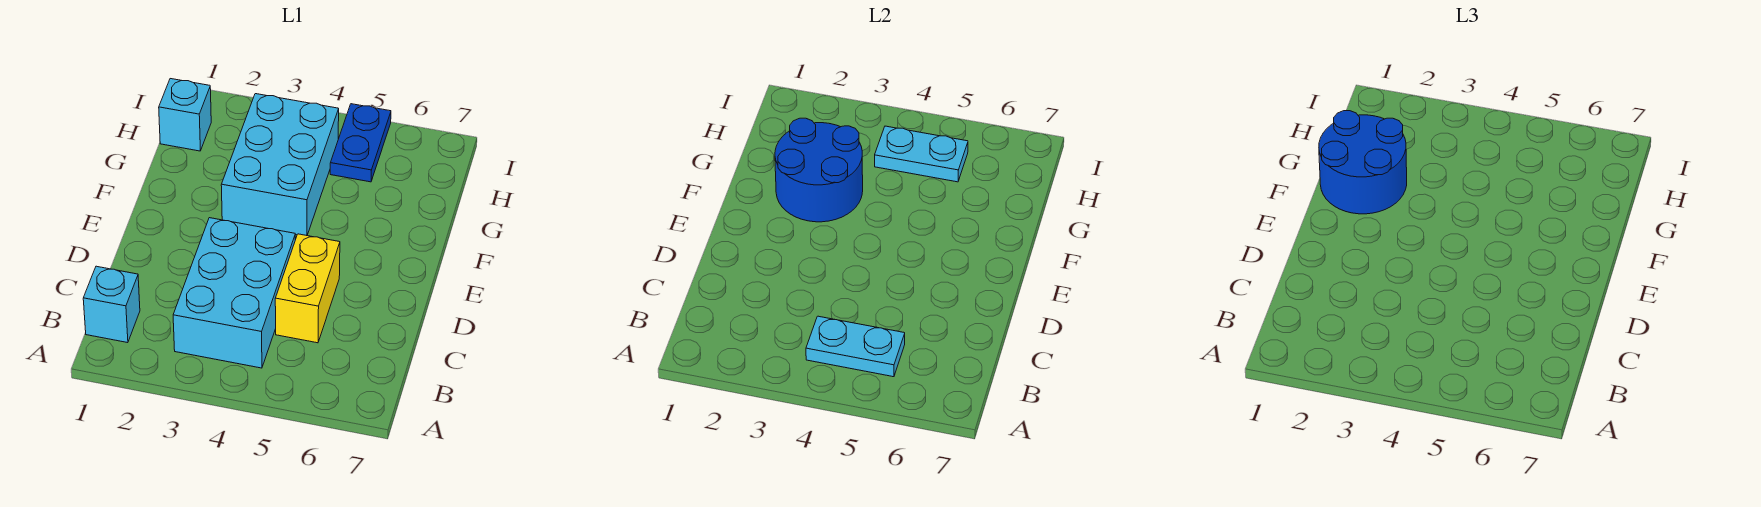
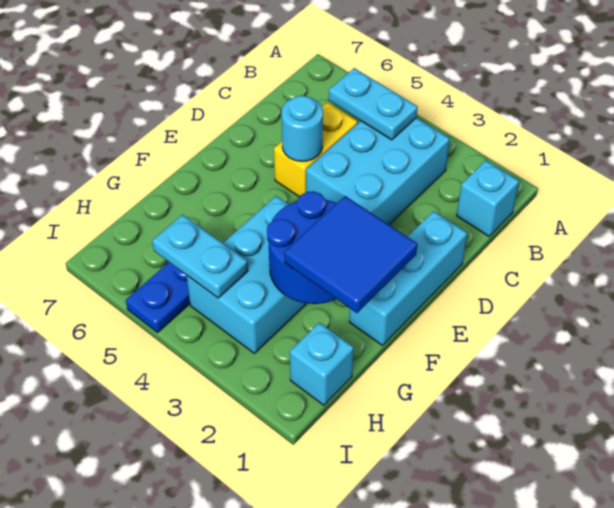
none -> cyan 1x3 brick [349,211,467,345]
none -> cyan 1x1 round brick [282,96,323,161]
blue 2x2 round brick [1319,111,1407,214] -> blue 2x2 tile [284,196,417,313]

